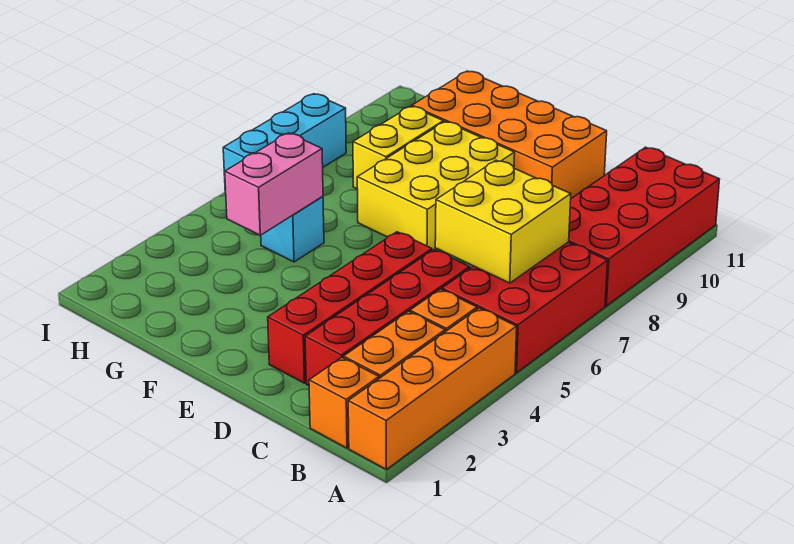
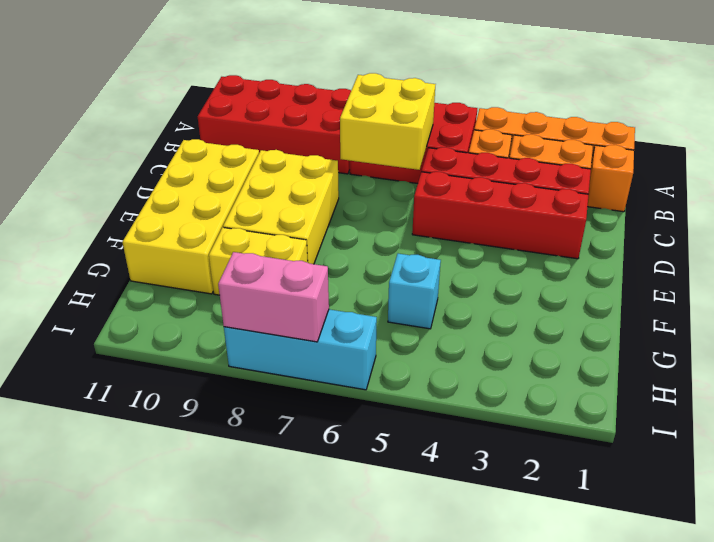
orange 2x4 brick [412,71,607,198] -> yellow 2x4 brick [122,139,259,294]
yellow 2x3 brick [357,122,515,250] -> yellow 2x3 brick turned to [223,150,339,264]
pink 1x2 brick [225,133,323,235] -> pink 1x2 brick moved to [218,252,329,342]

